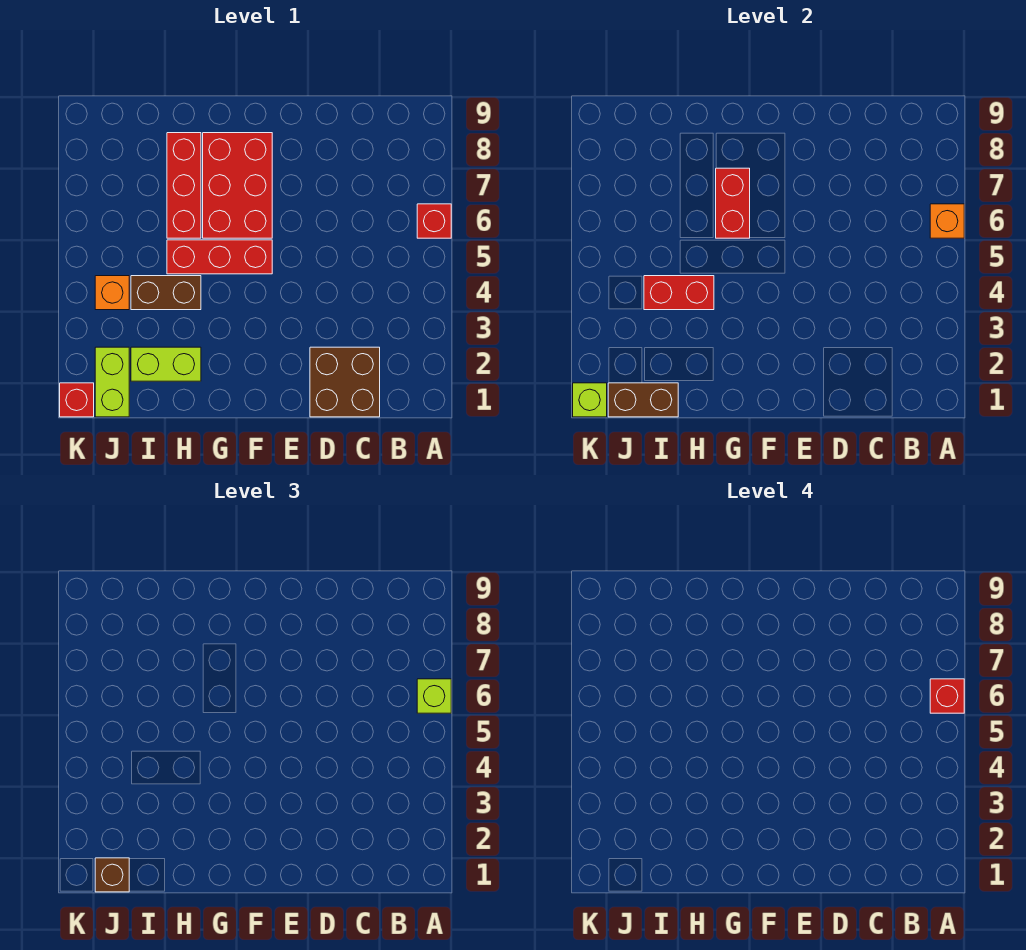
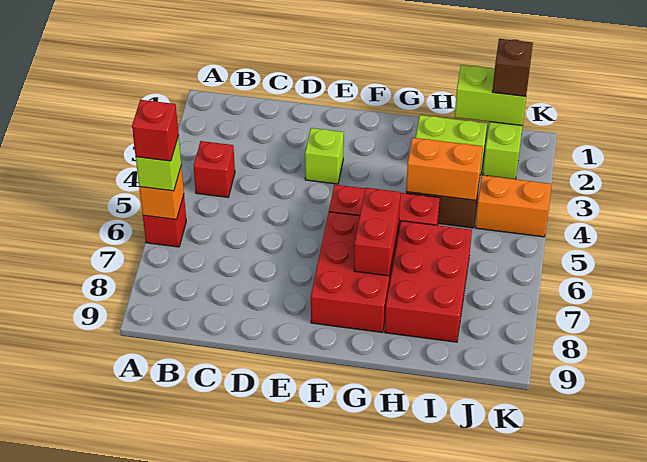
brown 2x2 brick [310,347,380,417] -> none
red 1x2 brick [644,276,714,310] -> orange 1x2 brick [406,138,483,200]
red 1x3 brick [167,133,201,238] -> red 2x3 brick [385,221,472,342]
brown 1x2 brick [608,383,678,417] -> lime 1x2 brick [455,65,526,126]
orange 1x1 brick [95,276,129,310] -> orange 1x2 brick [475,175,552,237]
red 1x1 brick [60,383,94,417] -> red 1x1 brick moved to [194,141,235,197]
lime 1x1 brick [573,383,607,417] -> lime 1x1 brick moved to [305,128,344,184]

